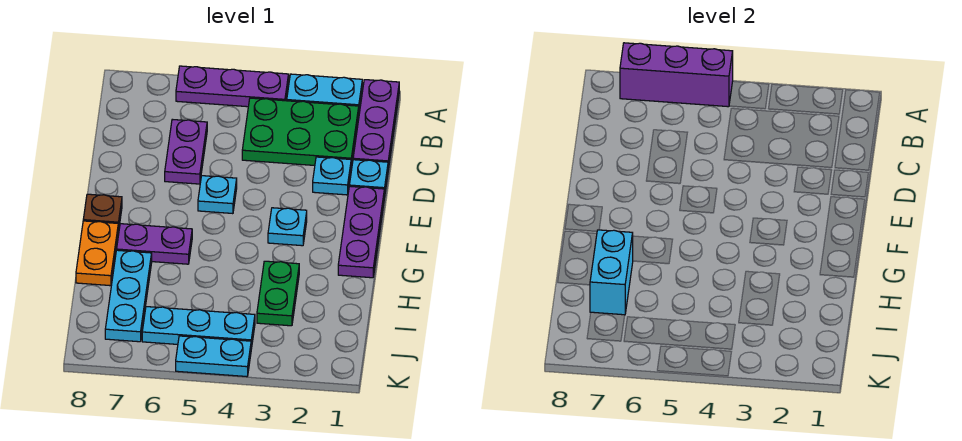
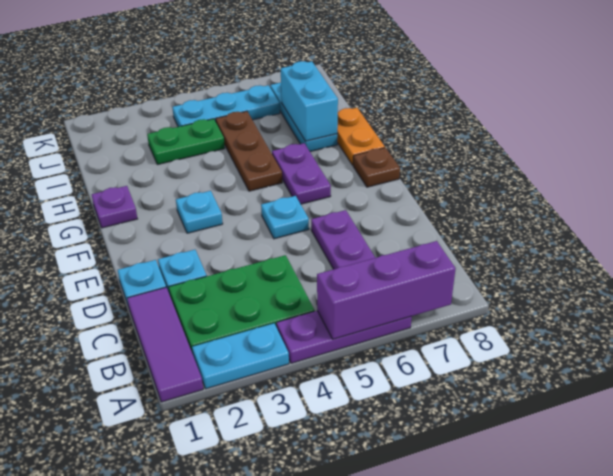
purple 1x3 plate [353,80,399,170] -> purple 1x3 tile [127,287,203,402]
purple 1x3 plate [338,186,384,278] -> purple 1x1 plate [92,186,137,228]
none -> brown 1x3 plate [216,111,282,191]
purple 1x2 plate [117,224,192,264] -> purple 1x2 plate turned to [272,143,331,204]
green 1x2 plate [257,261,299,326] -> green 1x2 plate turned to [147,119,225,165]
cyan 1x2 plate [176,336,251,377] -> none

